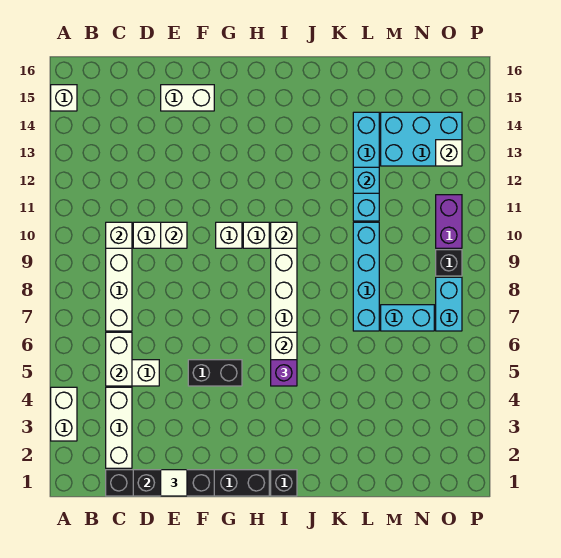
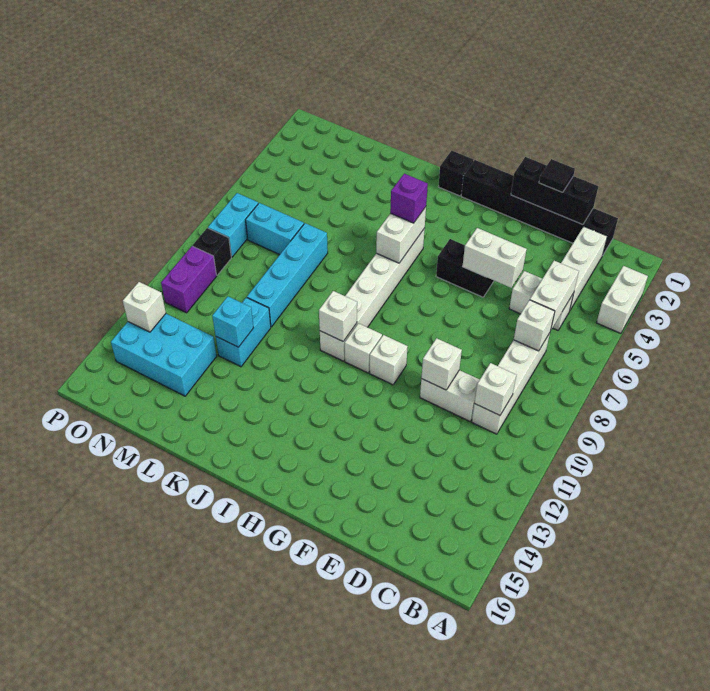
white 1x1 brick [51,85,77,111] -> white 1x1 brick moved to [514,300,555,351]
white 1x1 tile [161,470,187,496] -> black 1x1 tile [539,159,575,192]
white 1x2 brick [161,85,214,111] -> white 1x2 brick moved to [463,228,527,288]
cyan 1x4 brick [353,112,379,221] -> cyan 1x2 brick [216,298,271,367]

